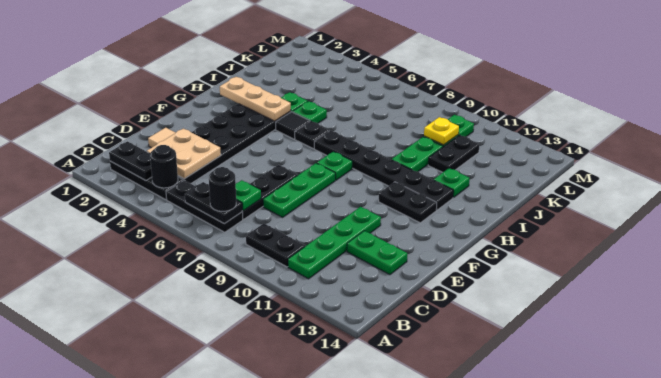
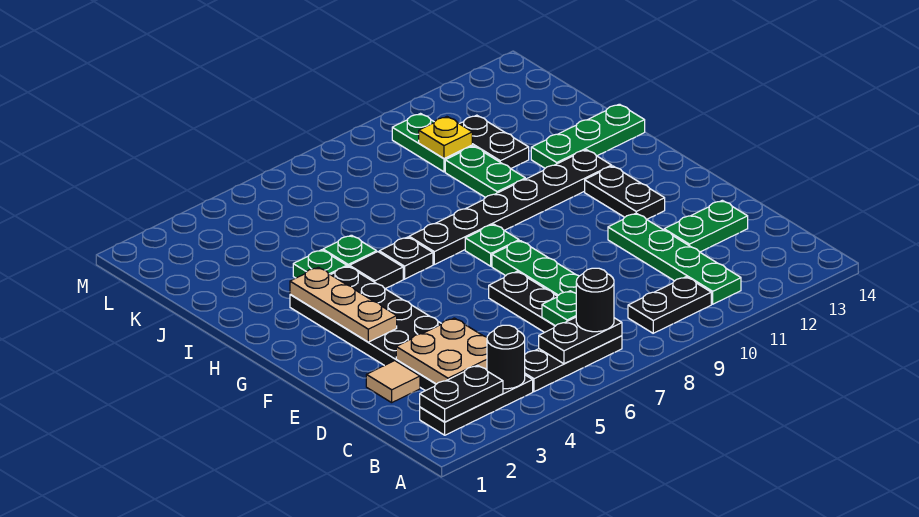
black 1x2 plate [379,182,437,223] -> black 1x2 plate turned to [585,166,665,219]
tan 1x3 plate [220,77,291,121] -> tan 1x3 plate turned to [290,267,397,342]
green 1x1 plate [434,168,469,197] -> green 1x3 plate [531,104,645,168]

